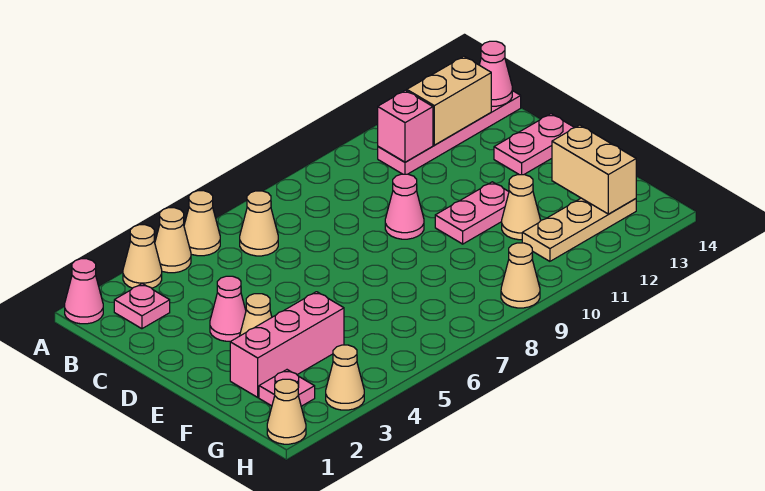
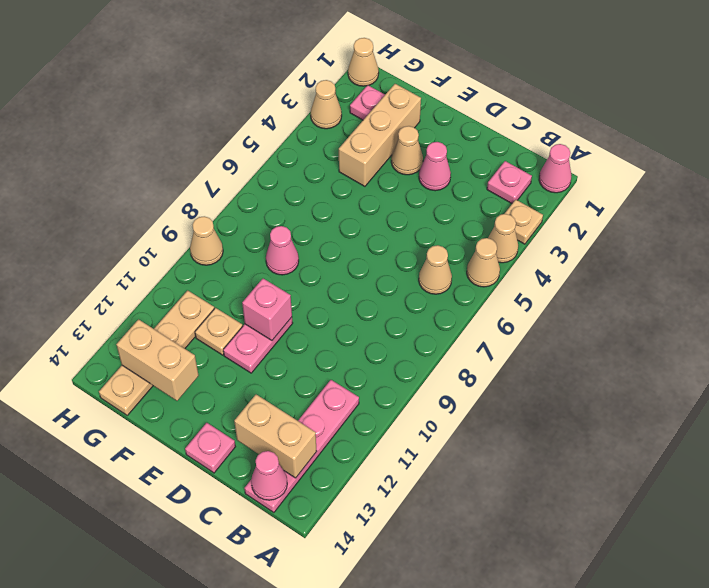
tan 1x1 cone [123,225,162,288] -> tan 1x1 plate [505,200,543,244]
pink 1x1 brick [378,90,433,162] -> pink 1x1 brick moved to [242,278,292,340]
tan 1x2 brick [407,56,491,145] -> tan 1x2 brick turned to [234,395,317,478]
pink 1x1 cone [385,174,424,239] -> pink 1x1 cone moved to [266,226,299,275]
pink 1x2 plate [494,114,574,175] -> pink 1x1 plate [185,423,235,473]
pink 1x3 brick [230,292,344,397] -> tan 1x3 brick [339,84,421,186]
tan 1x1 cone [502,175,540,240] -> tan 1x1 plate [195,308,243,355]
tan 1x3 plate [522,198,636,261] -> tan 1x4 plate [99,290,214,415]

